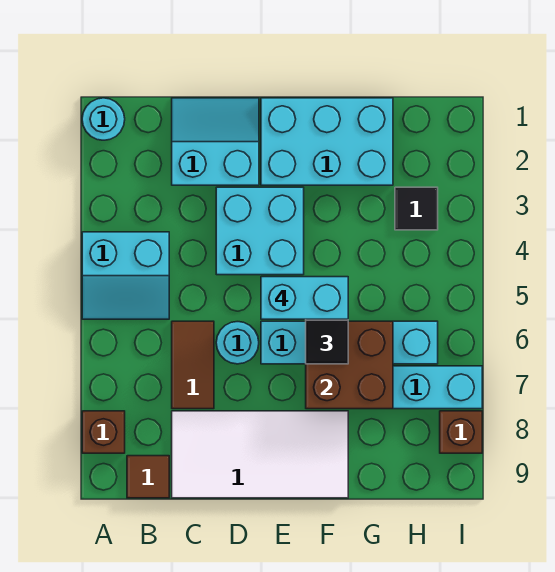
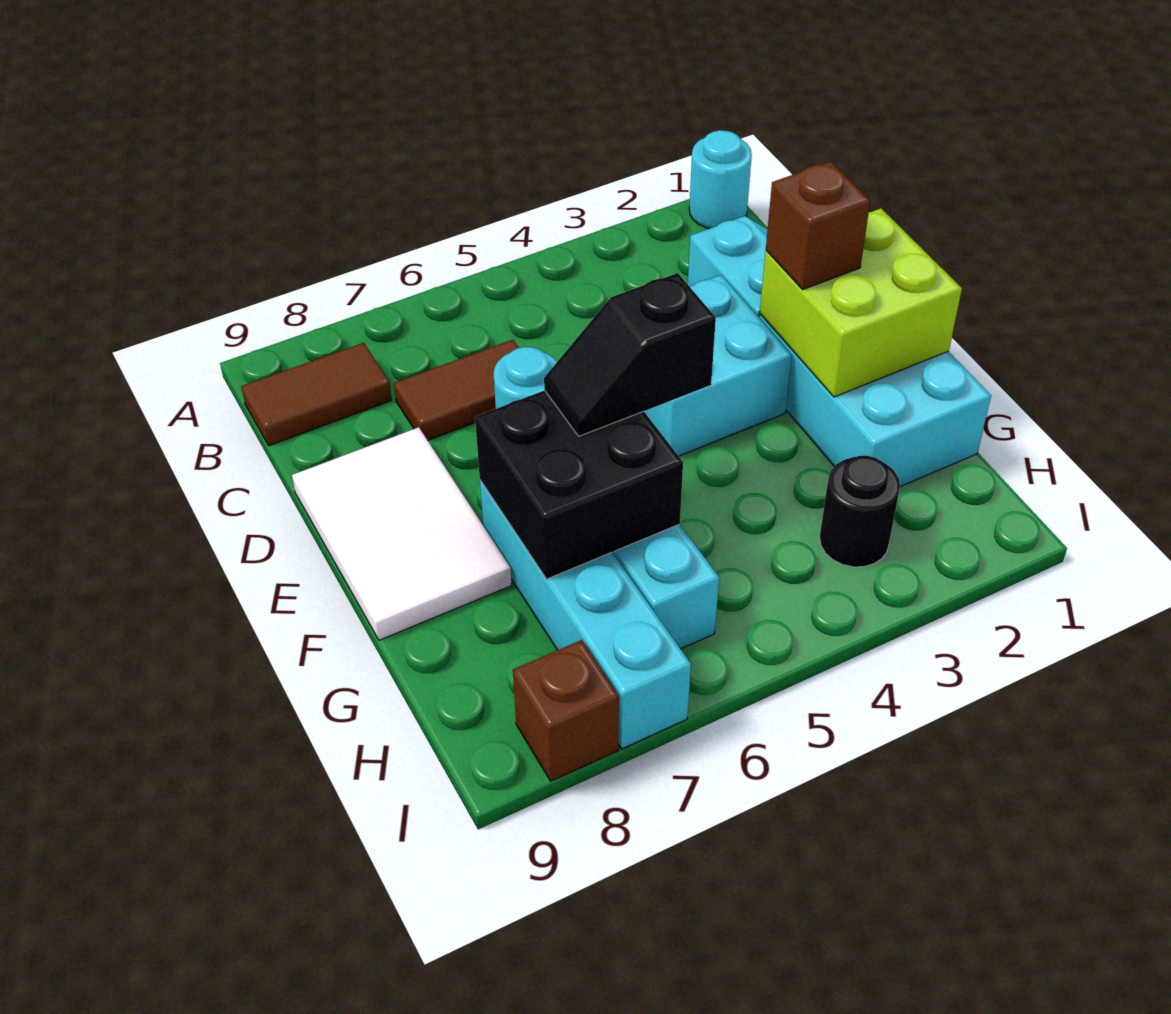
cyan 2x2 slope [82,232,169,319] -> none
brown 1x1 brick [82,411,125,453] -> brown 1x1 brick moved to [766,162,870,289]
brown 1x1 tile [127,456,169,498] -> brown 1x2 tile [241,343,392,446]
white 2x4 tile [172,411,348,498] -> white 2x3 tile [292,427,512,640]
none -> lime 2x2 brick [760,208,962,397]
cyan 1x2 brick [261,277,348,319] -> none
brown 2x2 brick [306,321,393,409] -> black 2x2 brick [475,390,683,579]
black 1x1 tile [395,187,438,230] -> black 1x1 round brick [820,456,900,567]

